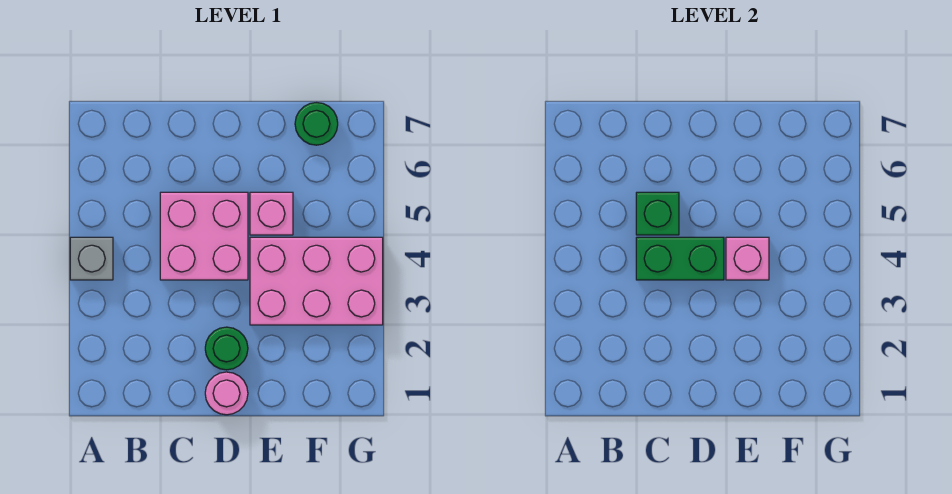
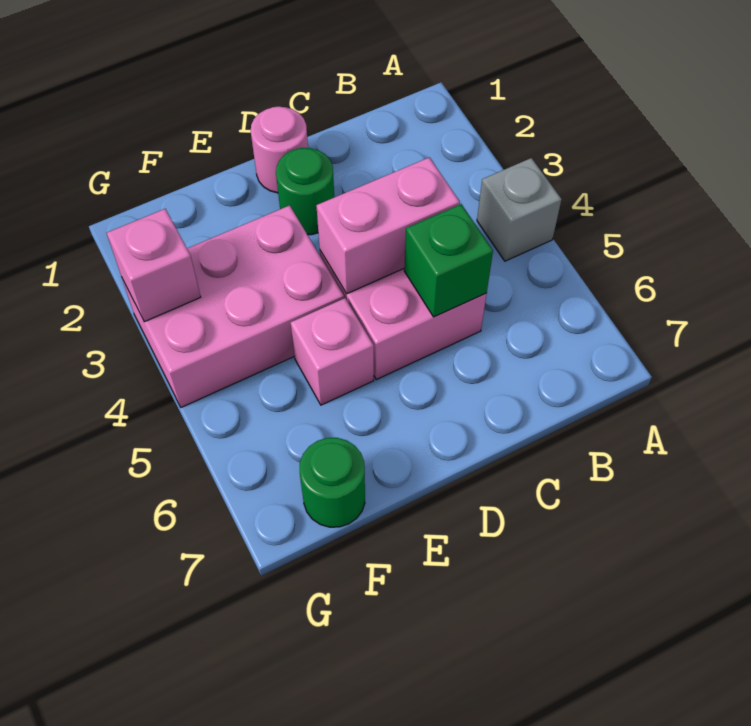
green 1x2 brick [636,237,724,280] -> pink 1x2 brick [316,157,460,294]
pink 1x1 brick [726,237,769,280] -> pink 1x1 brick moved to [107,209,201,322]

